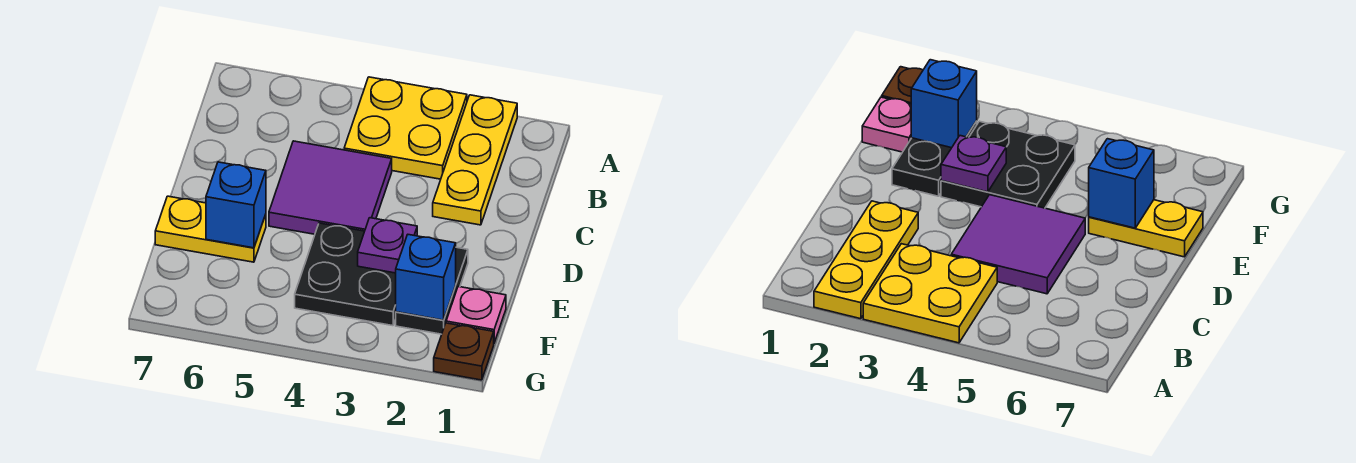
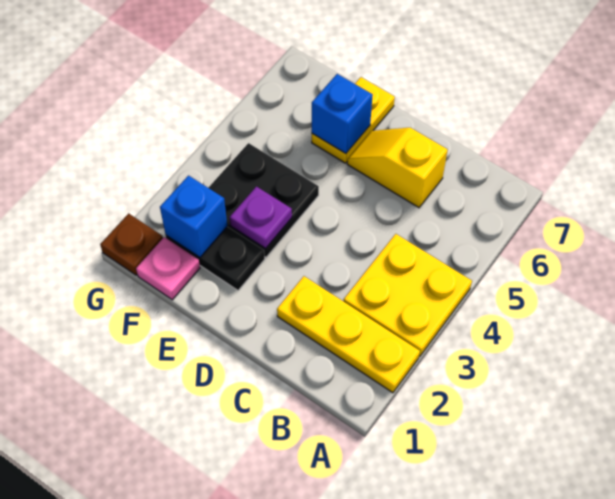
purple 2x2 tile [269,141,392,234] -> none
none -> yellow 1x2 slope [347,128,448,208]

